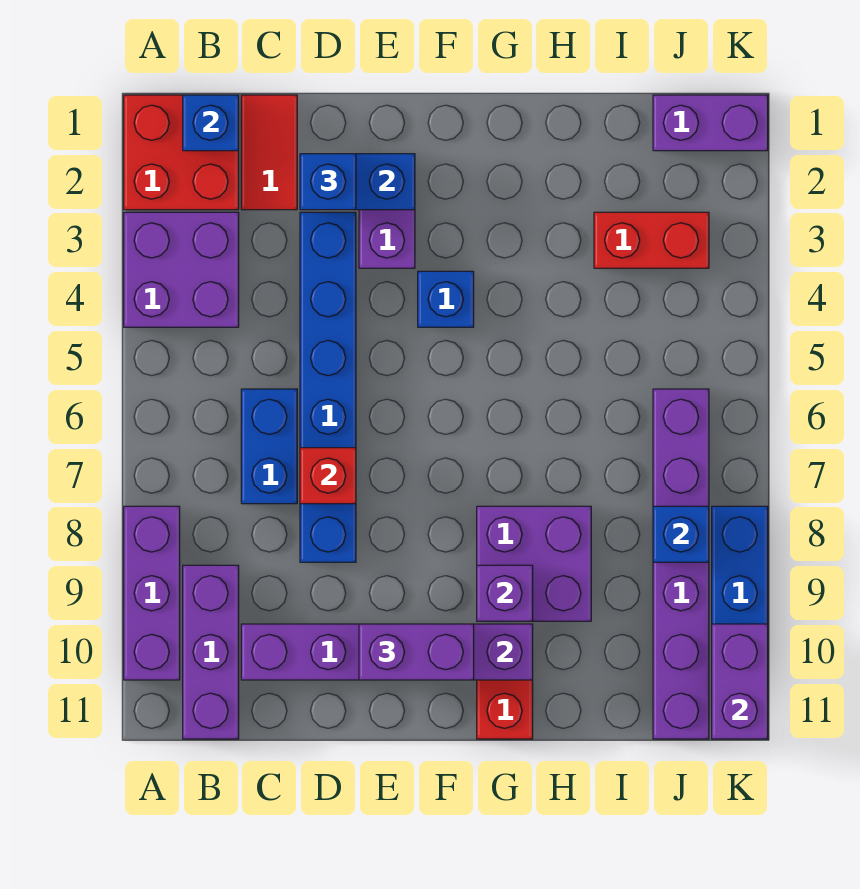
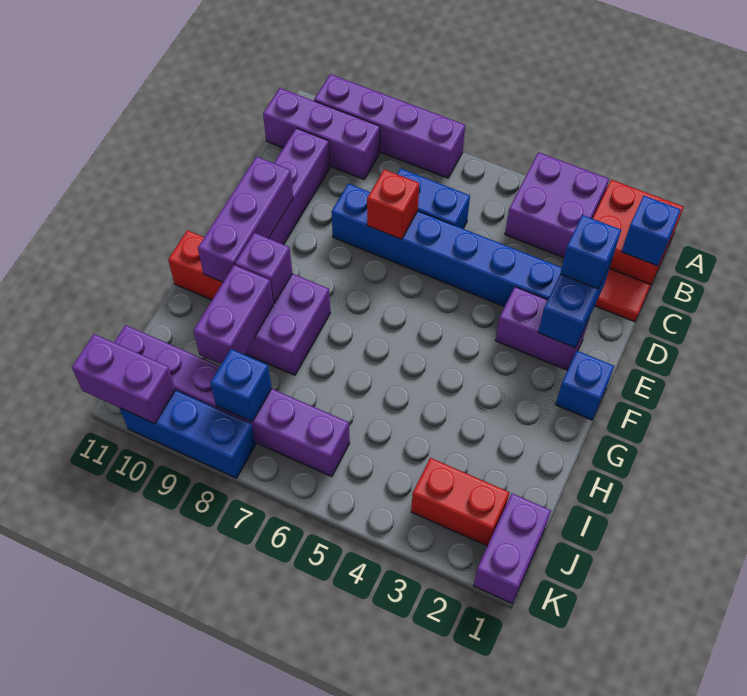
purple 1x3 brick [124,506,180,680] -> purple 1x4 brick [314,74,465,178]
purple 1x2 brick [359,624,474,680] -> purple 1x2 brick moved to [193,265,273,364]
blue 1x1 brick [418,271,474,327] -> blue 1x1 brick moved to [556,351,614,420]
red 1x2 brick [594,212,709,268] -> red 1x2 brick turned to [411,458,510,546]

